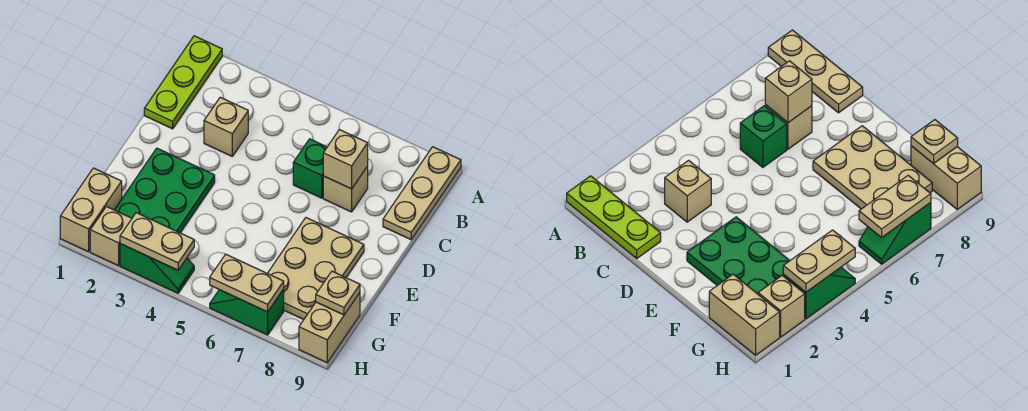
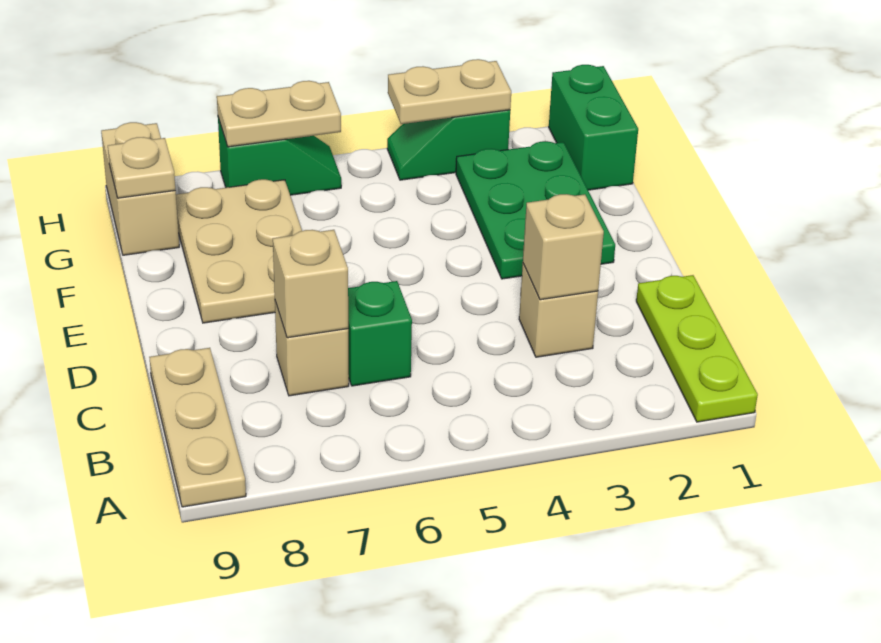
tan 1x2 brick [60,168,122,252] -> green 1x2 brick [549,65,638,190]
tan 1x1 brick [90,206,132,266] -> tan 1x1 brick moved to [523,194,604,300]

